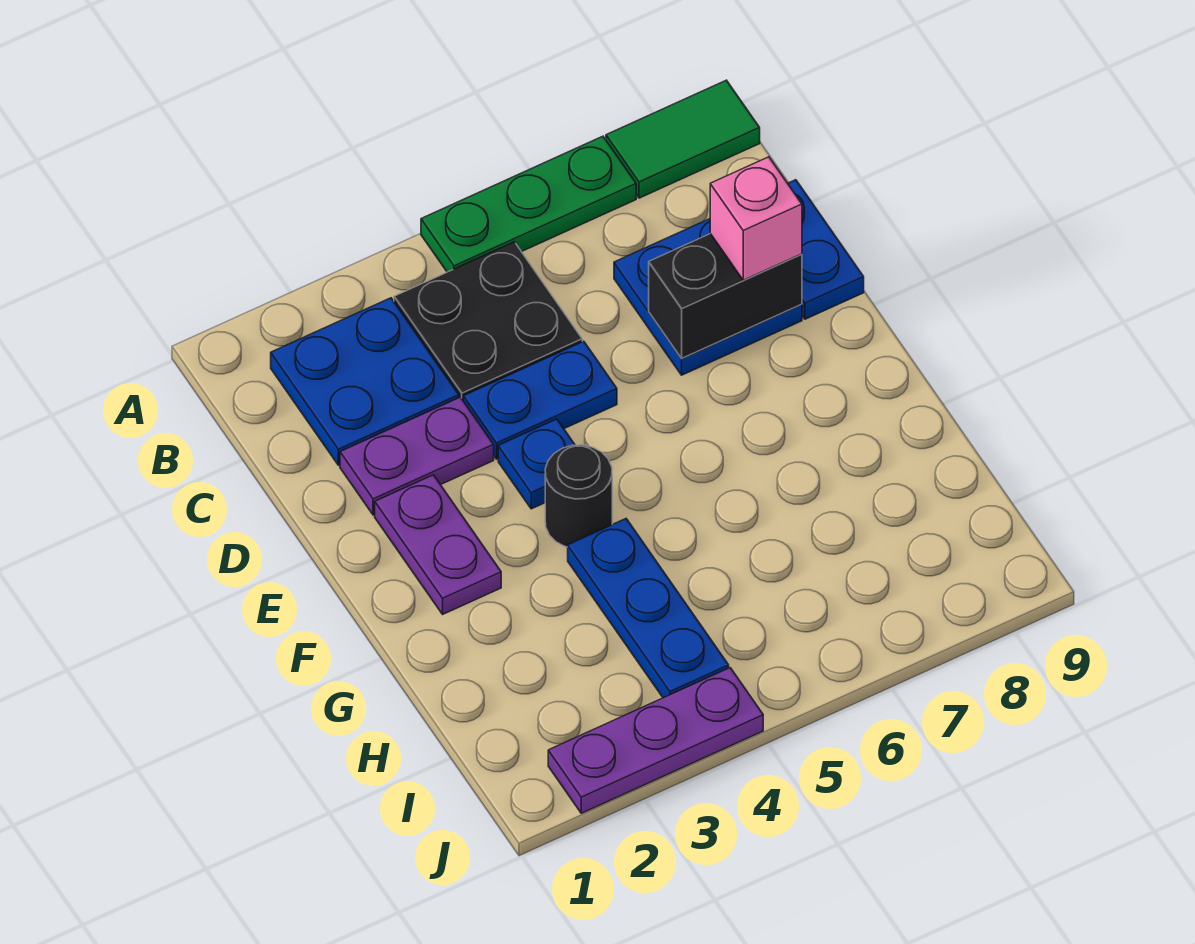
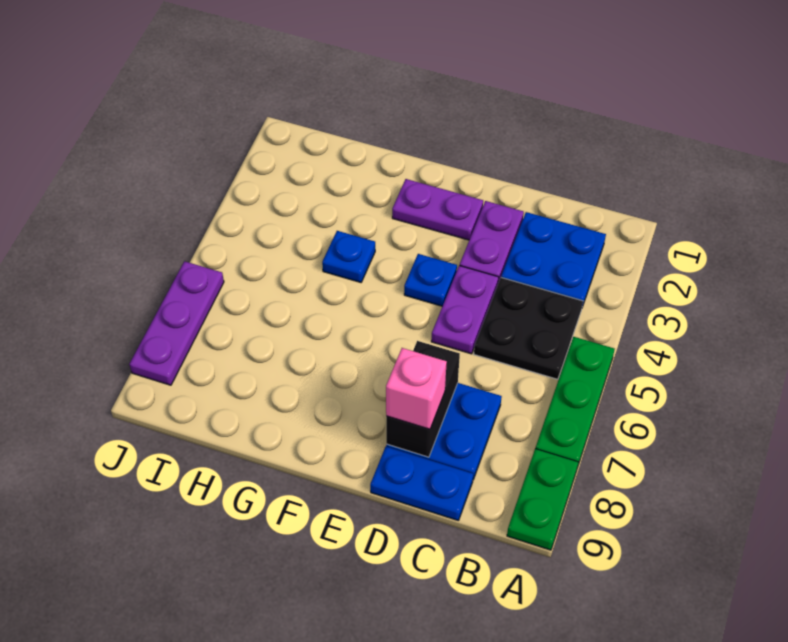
green 1x2 tile [606,80,760,198] -> green 1x2 plate [507,449,578,550]
blue 1x2 plate [463,341,617,459] -> purple 1x2 plate [431,265,499,354]
black 1x1 round brick [545,445,612,547] -> none
blue 1x3 plate [568,519,729,698] -> blue 1x1 plate [322,231,375,282]
purple 1x3 plate [548,668,763,813] -> purple 1x3 plate moved to [129,261,224,385]

